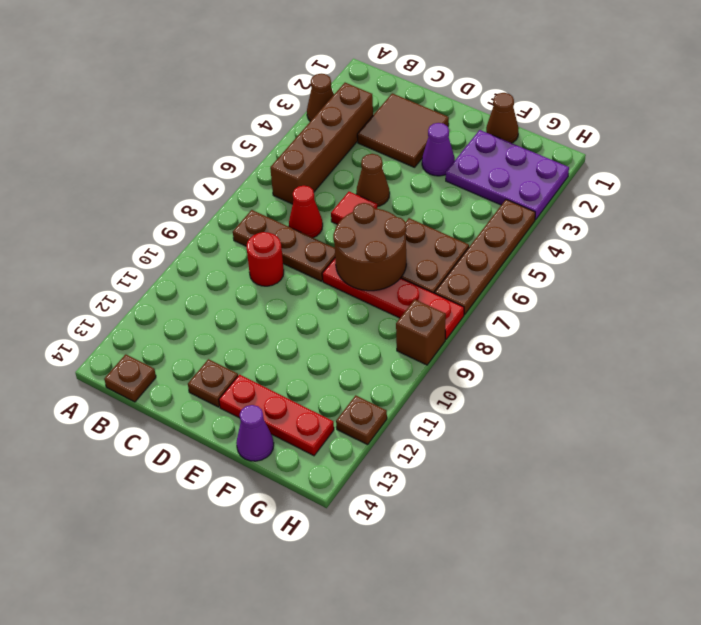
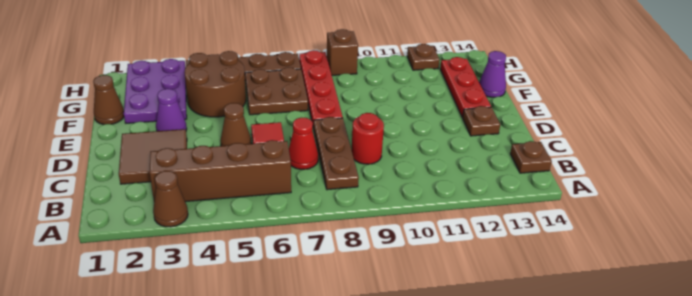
brown 2x2 round brick [333,203,406,291] -> brown 2x2 round brick moved to [184,51,246,117]

